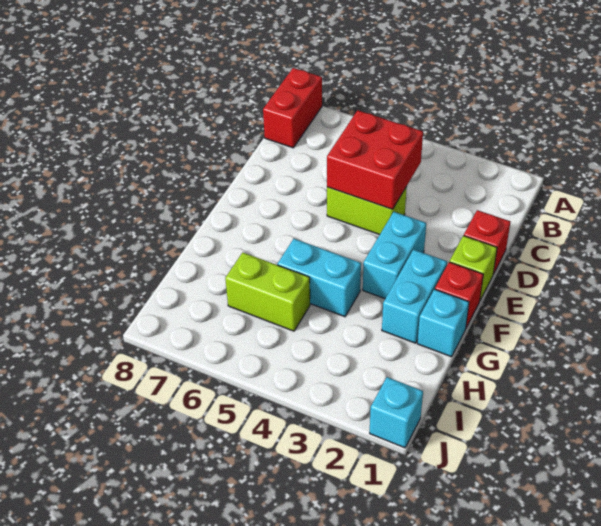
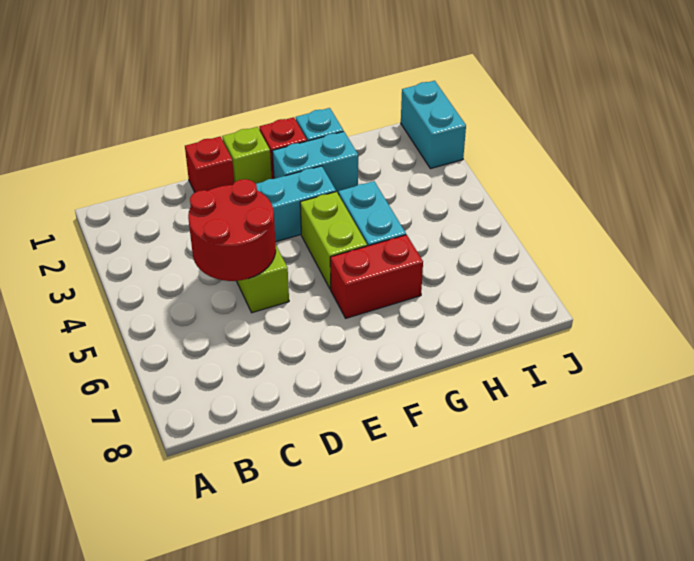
red 1x2 brick [263,68,322,148] -> red 1x2 brick moved to [330,235,423,318]
red 2x2 brick [327,110,423,209] -> red 2x2 round brick [188,179,276,281]
lime 1x2 brick [225,253,310,331] -> lime 1x2 brick moved to [300,192,367,289]
cyan 1x1 brick [370,377,423,448] -> cyan 1x2 brick [401,81,466,169]

